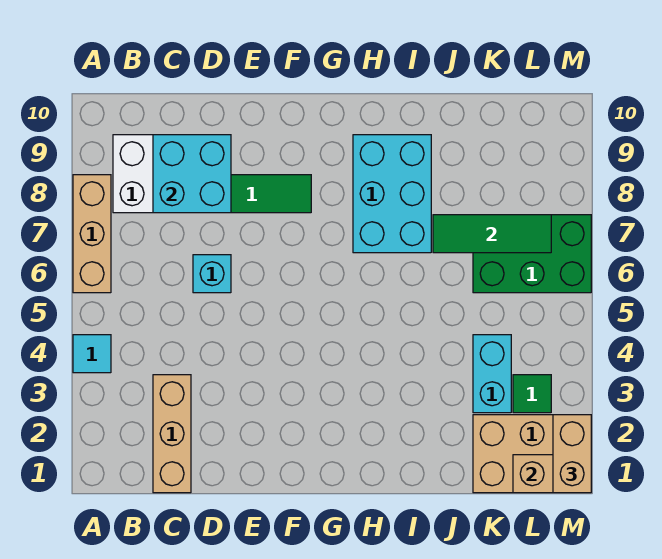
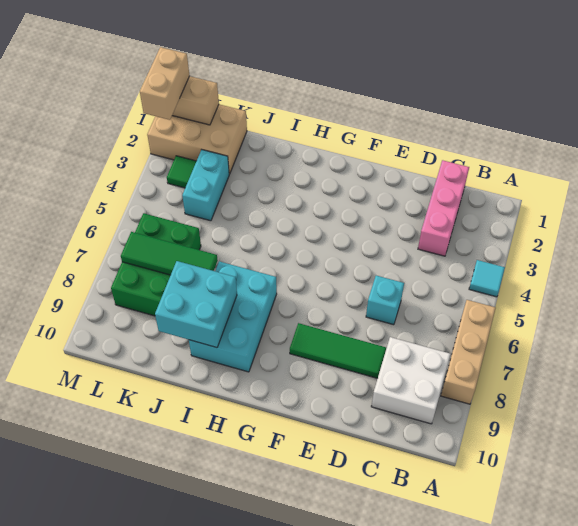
tan 1x3 brick [153,375,191,493] -> pink 1x3 brick [418,160,469,256]
cyan 2x2 brick [153,135,231,213] -> cyan 2x2 brick moved to [155,261,237,348]
green 2x3 brick [473,215,591,293] -> green 2x3 brick turned to [111,213,201,316]

